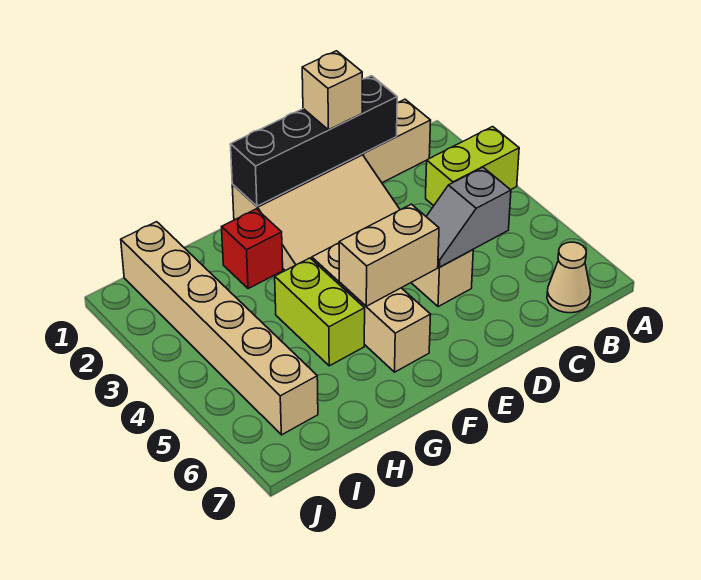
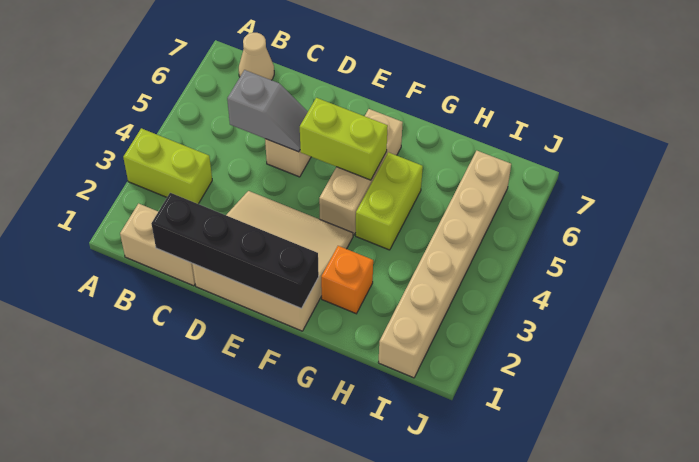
tan 1x1 brick [302,51,362,130] -> none
tan 1x2 brick [339,204,439,306] -> lime 1x2 brick [300,98,388,180]
red 1x1 brick [222,209,283,289] -> orange 1x1 brick [321,246,373,314]

